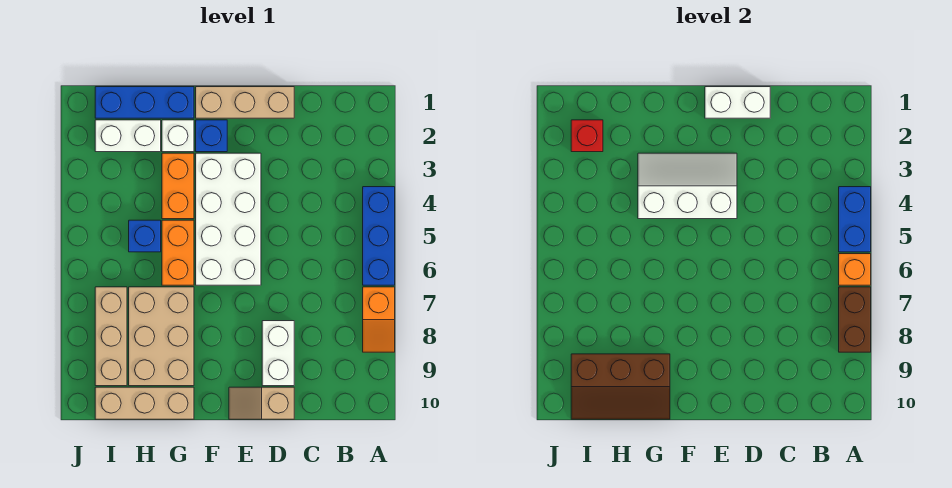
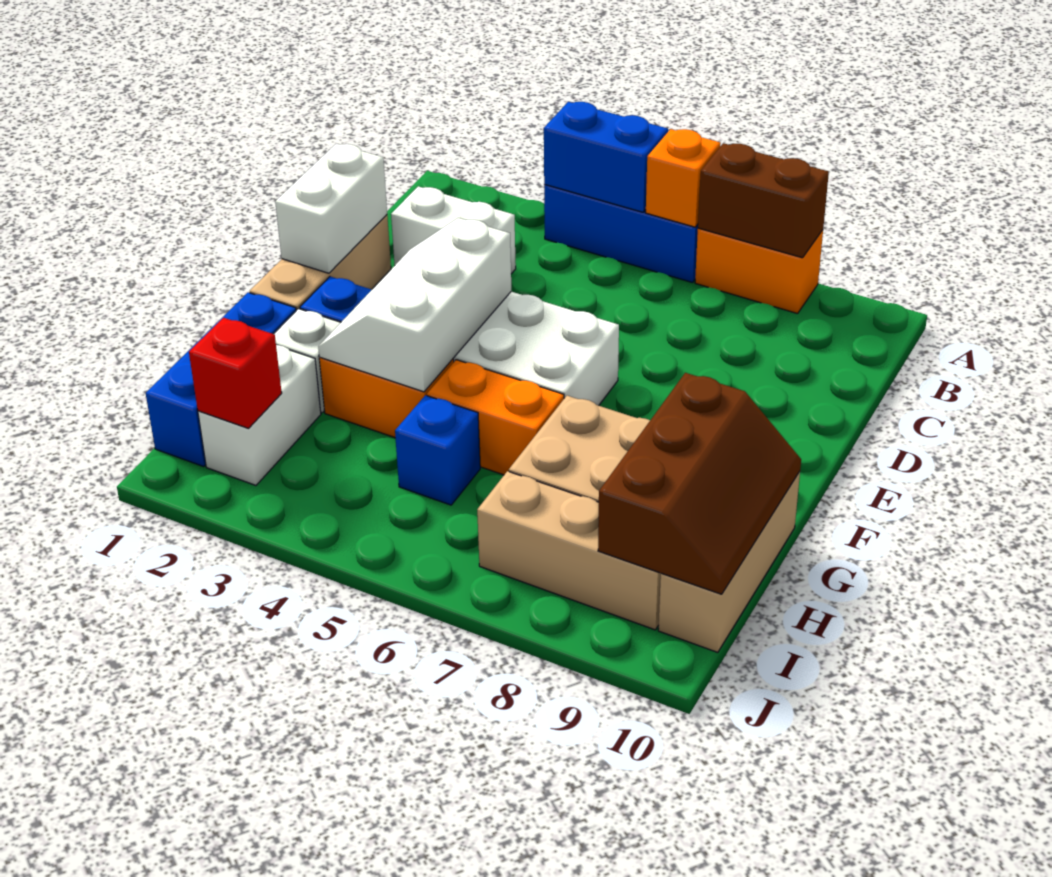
orange 1x2 slope [363,287,395,352] -> orange 1x2 brick [695,228,823,314]
white 1x2 brick [262,321,294,386] -> white 1x2 brick moved to [391,186,516,274]
tan 1x2 slope [229,387,294,419] -> none

